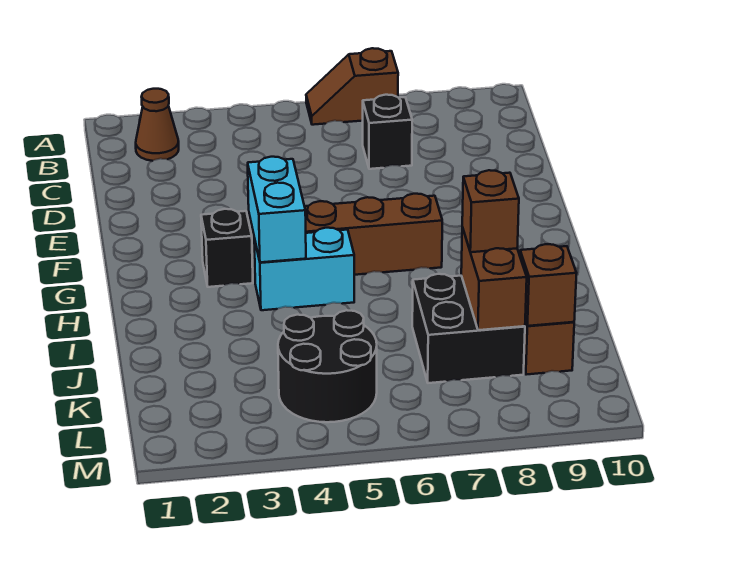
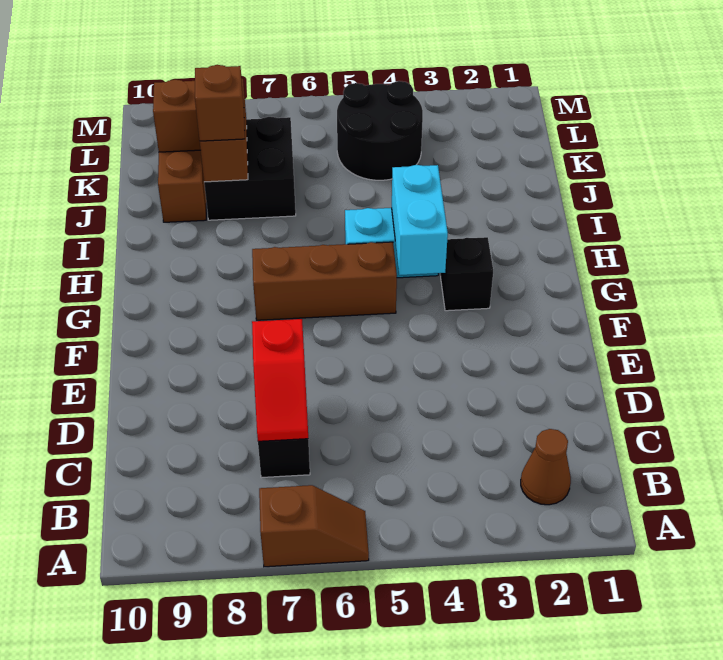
none -> red 1x2 slope [252,319,308,441]

